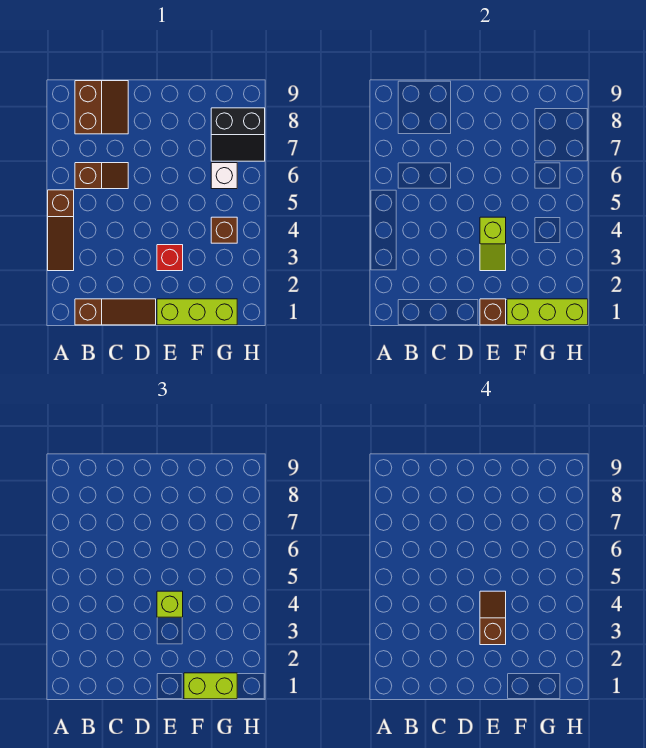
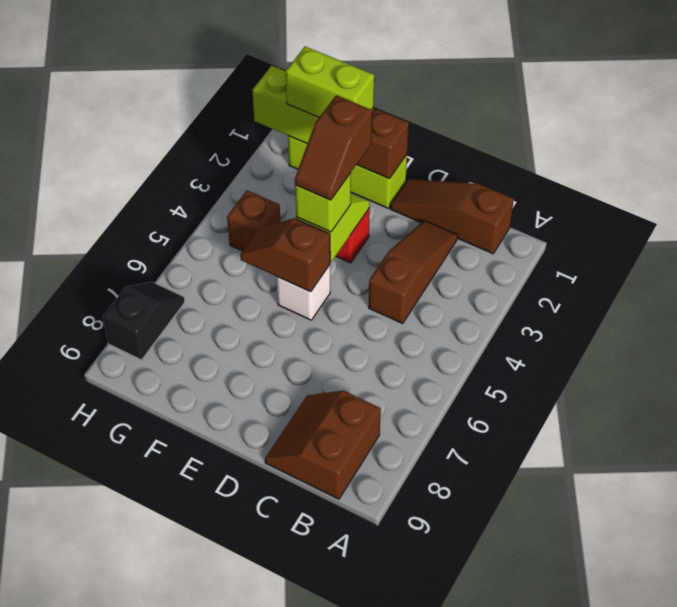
brown 1x3 slope [48,190,74,271] -> brown 1x3 slope moved to [369,220,458,324]
brown 1x2 slope [75,163,128,189] -> brown 1x2 slope moved to [240,218,330,292]
white 1x1 brick [211,163,237,189] -> white 1x1 brick moved to [276,265,330,320]
black 2x2 slope [211,108,265,161] -> black 1x2 slope [103,282,185,360]

